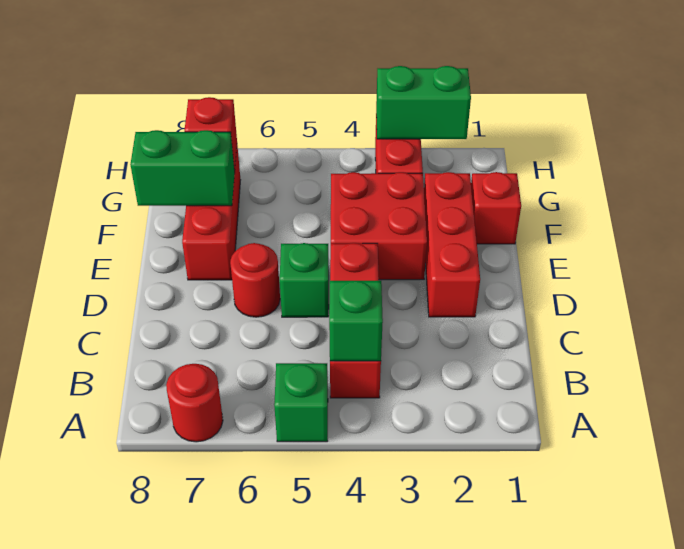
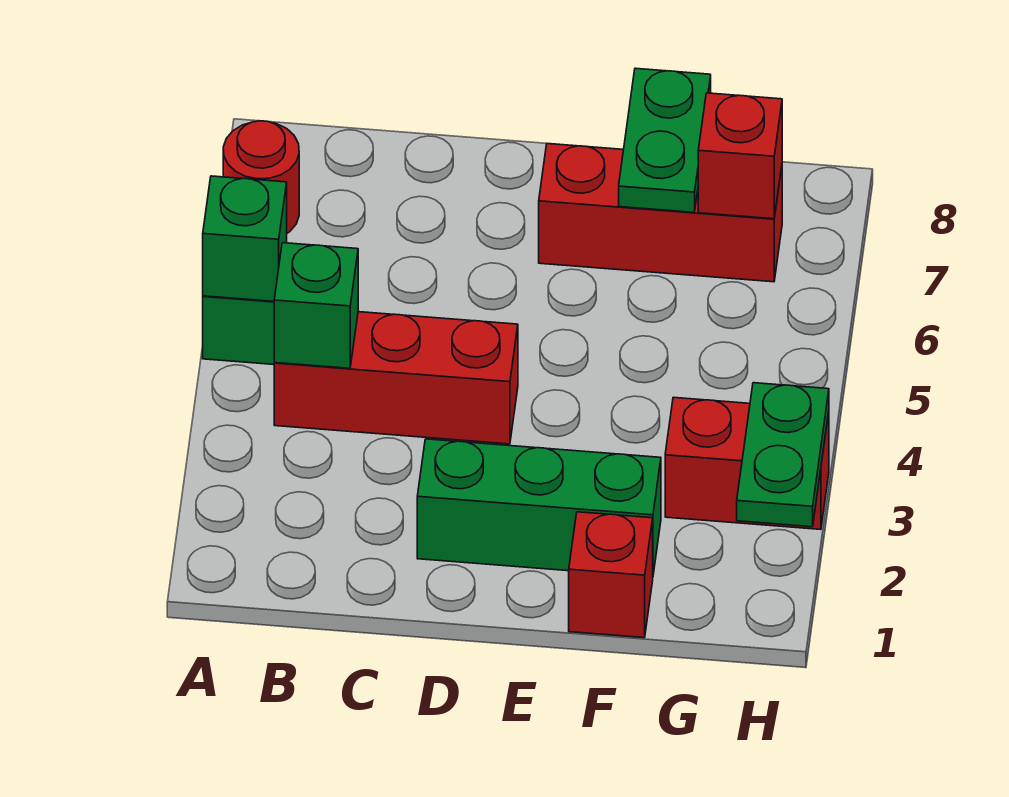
red 1x3 brick [424,172,480,317] -> green 1x3 brick [417,439,661,574]
green 1x1 brick [280,243,329,317] -> green 1x1 brick moved to [203,176,287,301]
red 1x1 round brick [230,243,280,317] -> none
red 2x2 brick [331,172,427,280] -> none
green 1x2 brick [130,130,235,206] -> green 1x2 plate [619,68,711,212]
green 1x2 brick [376,66,471,139] -> green 1x2 plate [737,383,829,527]

